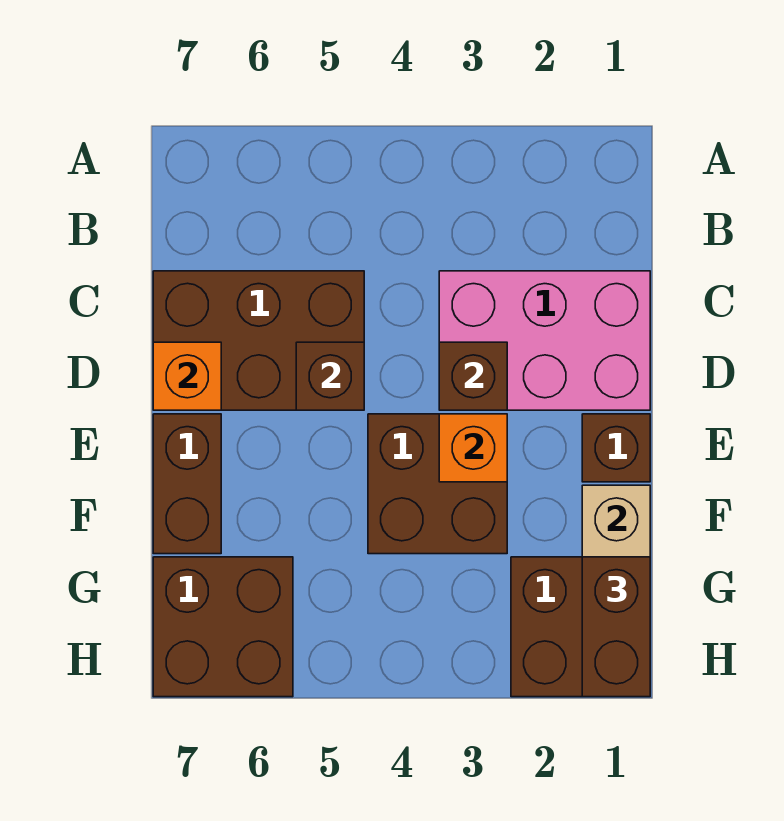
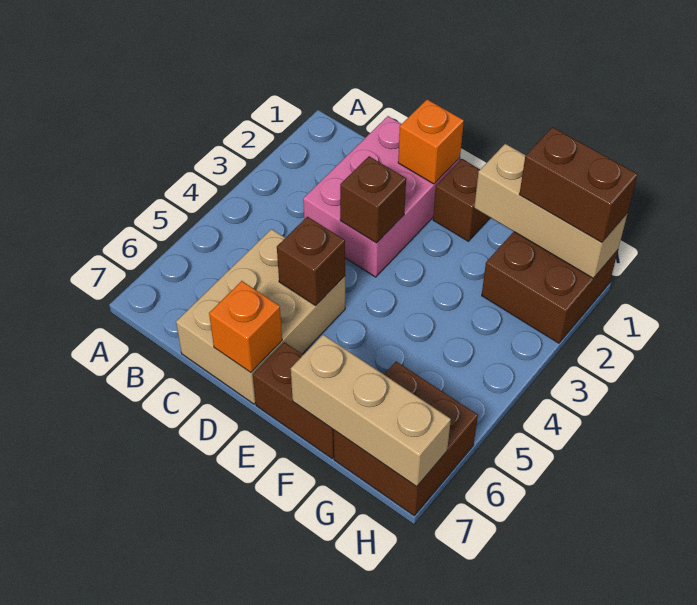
brown 2x3 brick [153,271,364,410] -> tan 2x3 brick [176,229,345,404]
brown 2x2 brick [368,414,507,554] -> none
orange 1x1 brick [439,414,507,482] -> orange 1x1 brick moved to [398,100,464,184]
none -> tan 1x3 brick [291,335,451,487]

